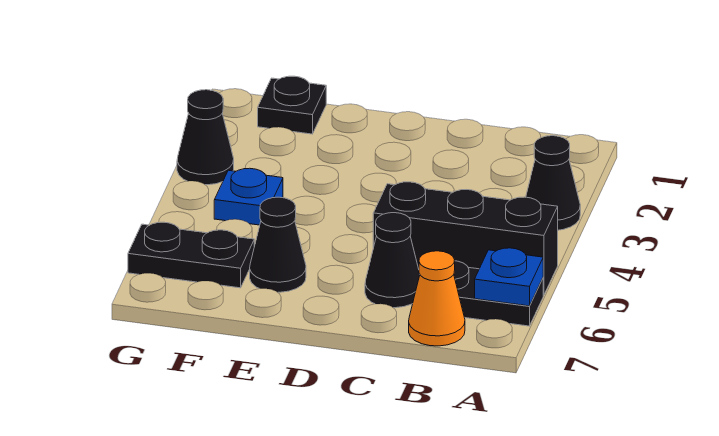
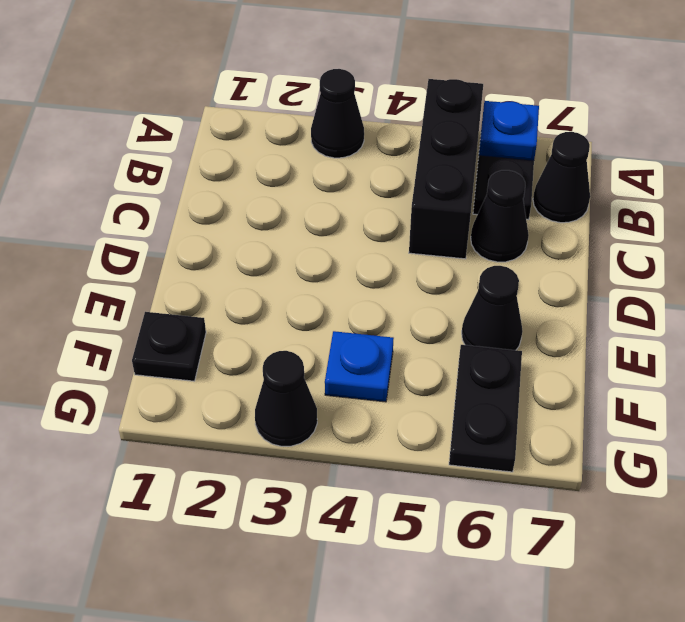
orange 1x1 cone [409,251,465,346] -> black 1x1 cone [533,132,590,223]

